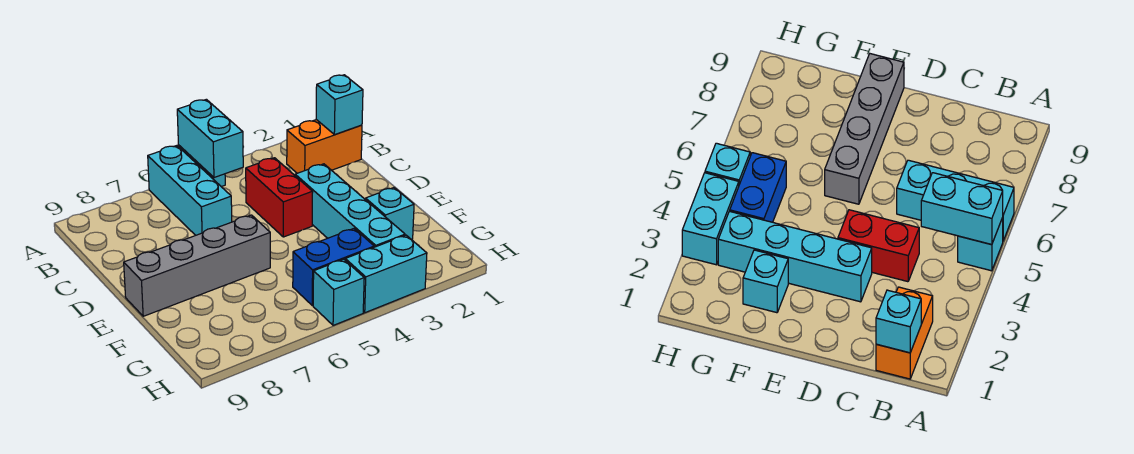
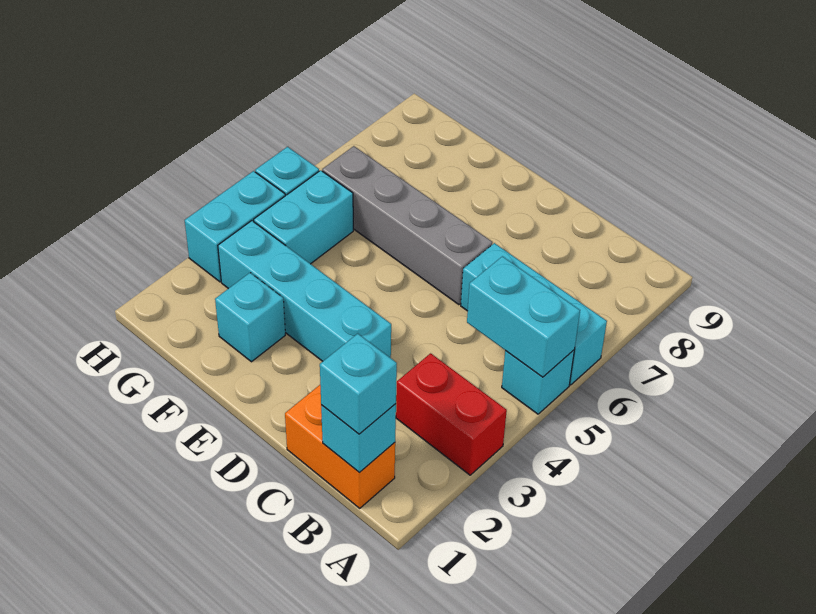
orange 1x2 brick [287,120,362,173] -> orange 1x2 brick turned to [285,385,395,508]
none -> cyan 1x1 brick [320,334,397,434]
red 1x2 brick [246,158,313,237] -> red 1x2 brick moved to [396,353,507,475]
grey 1x4 brick [124,215,270,316] -> grey 1x4 brick turned to [322,146,493,305]
blue 1x2 brick [293,229,374,305] -> cyan 1x2 brick [254,170,353,264]

